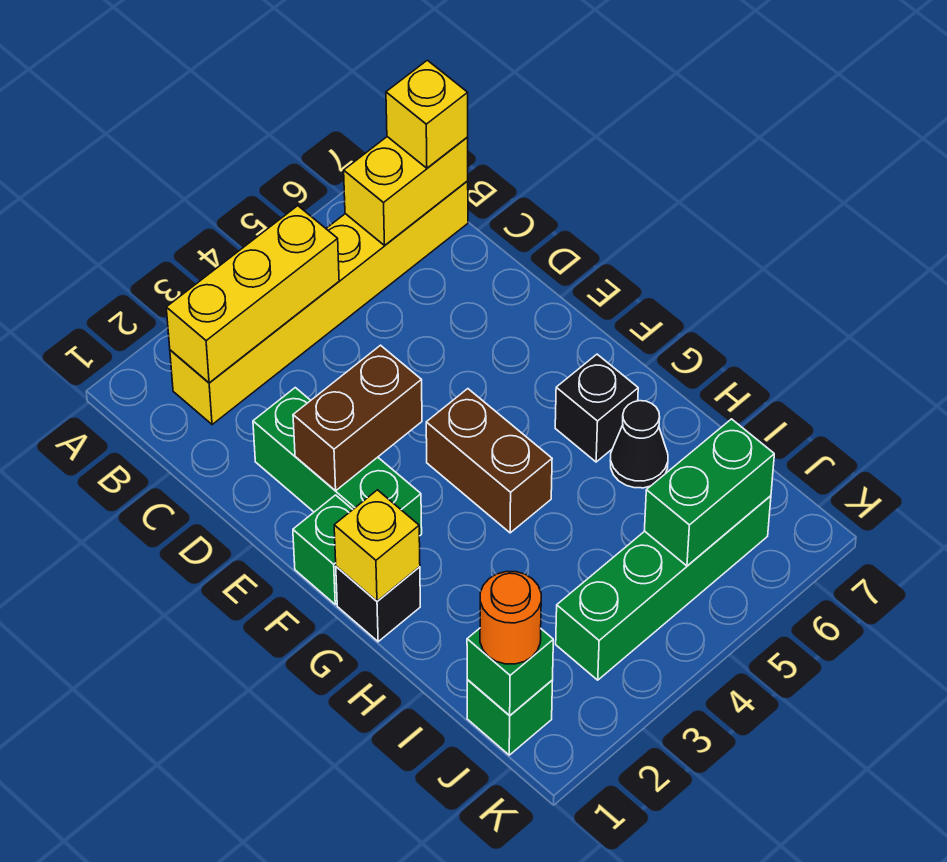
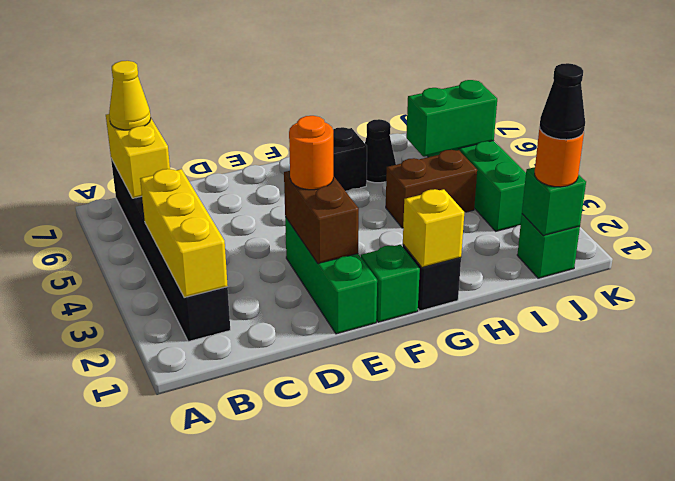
yellow 1x6 brick [170,181,468,425] -> black 1x6 brick [111,159,230,342]
yellow 1x1 brick [386,60,468,168] -> yellow 1x1 cone [109,61,151,130]
green 1x3 brick [253,388,422,536] -> green 1x3 brick turned to [285,217,377,334]
none -> orange 1x1 round brick [289,116,333,190]
brown 1x2 brick [426,389,552,533] -> brown 1x2 brick moved to [386,150,477,228]
none -> black 1x1 cone [540,63,585,140]
green 1x2 brick [644,419,774,566] -> green 1x2 brick turned to [406,80,497,157]

